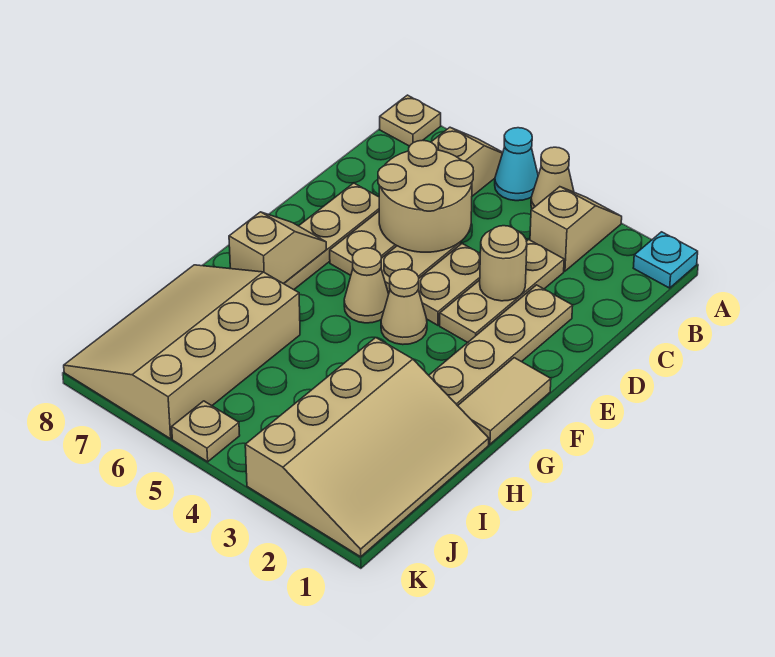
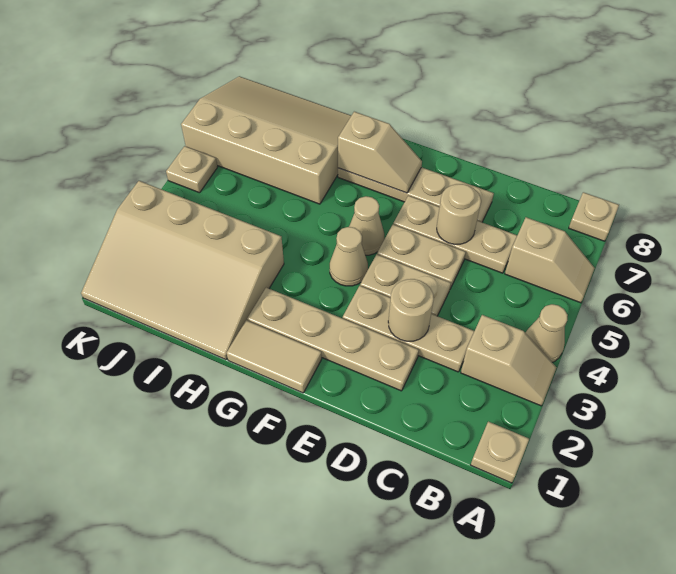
cyan 1x1 plate [633,232,698,288] -> tan 1x1 plate [471,422,529,483]
cyan 1x1 cone [495,128,538,201] -> none
tan 2x2 round brick [378,140,474,252] -> tan 1x1 round brick [437,184,481,245]

